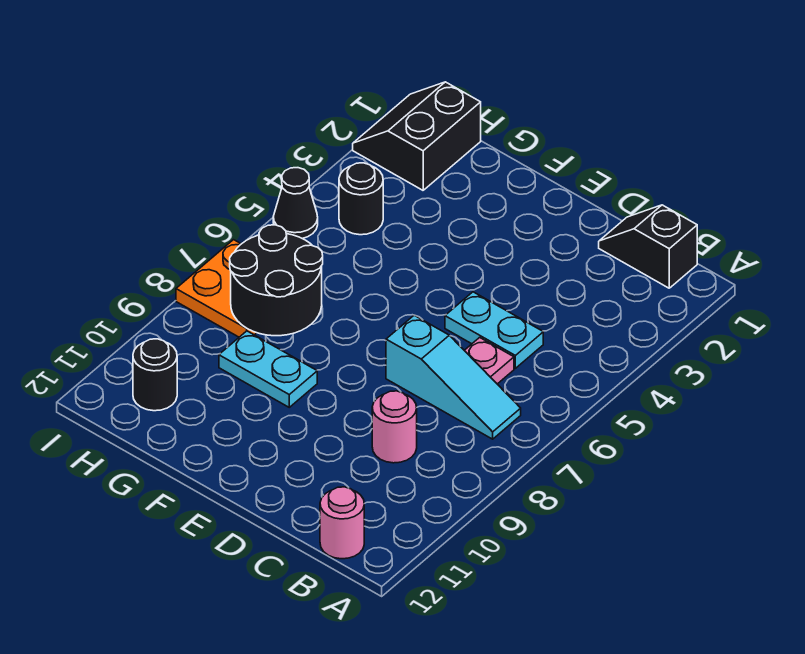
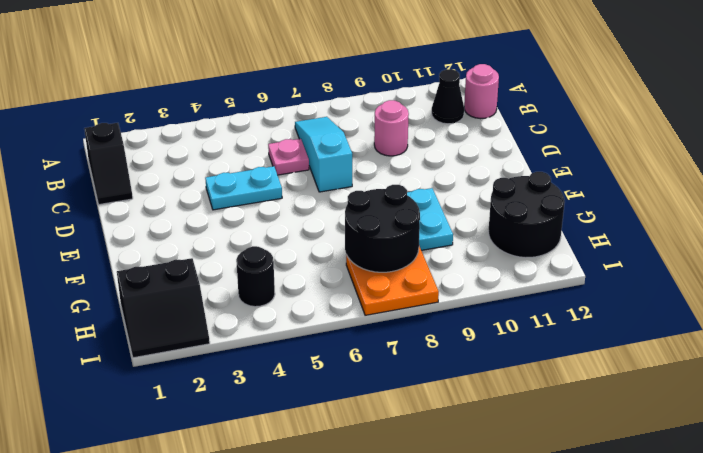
cyan 1x2 plate [445,292,543,368] -> cyan 1x2 plate turned to [205,166,282,210]
black 1x1 round brick [133,339,177,411] -> black 2x2 round brick [488,172,565,258]
black 1x1 cone [273,168,318,239] -> black 1x1 cone moved to [432,69,464,124]

